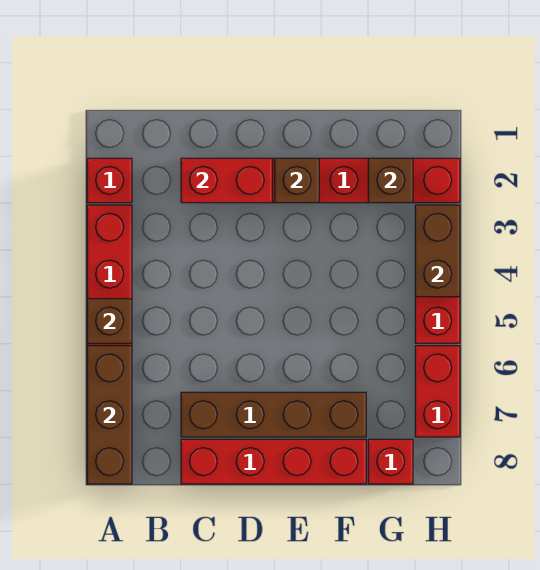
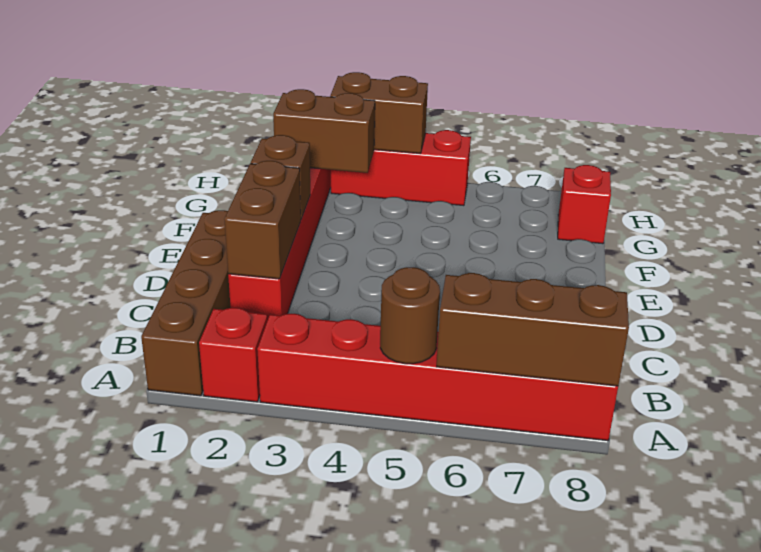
brown 1x1 brick [87,299,132,343] -> brown 1x1 round brick [380,267,440,364]
red 1x2 brick [181,158,272,203] -> brown 1x2 brick [224,161,301,279]
brown 1x4 brick [181,392,366,437] -> brown 1x4 brick moved to [141,210,231,396]
red 1x4 brick [181,439,366,484] -> none
brown 1x1 brick [368,158,413,203] -> brown 1x2 brick [273,89,375,173]
red 1x2 brick [415,346,460,437] -> none

